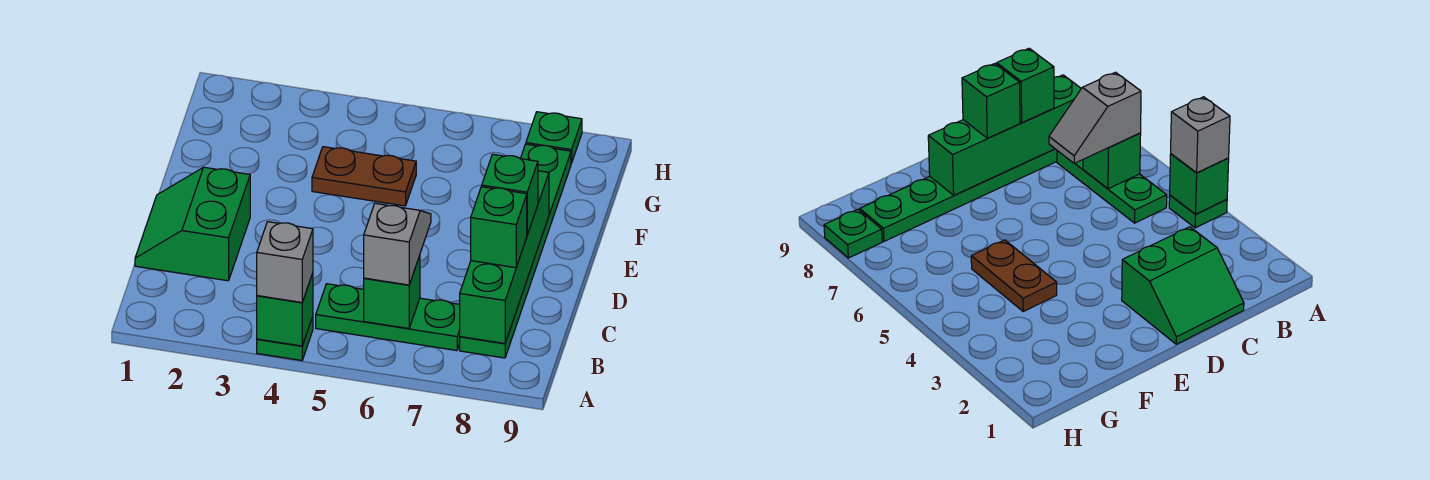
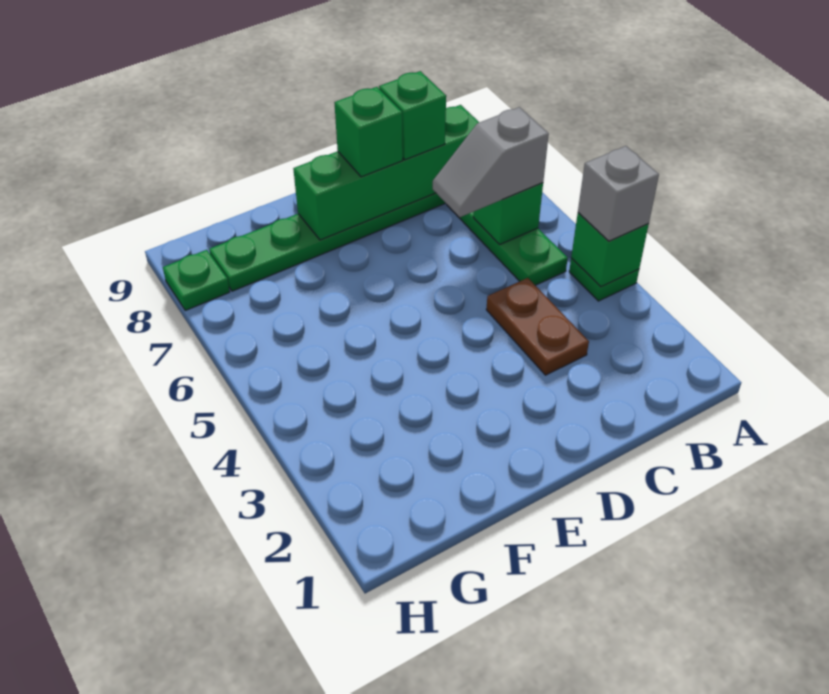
green 2x2 slope [135,167,250,281] -> none
brown 1x2 plate [312,147,416,206] -> brown 1x2 plate moved to [486,278,589,375]

